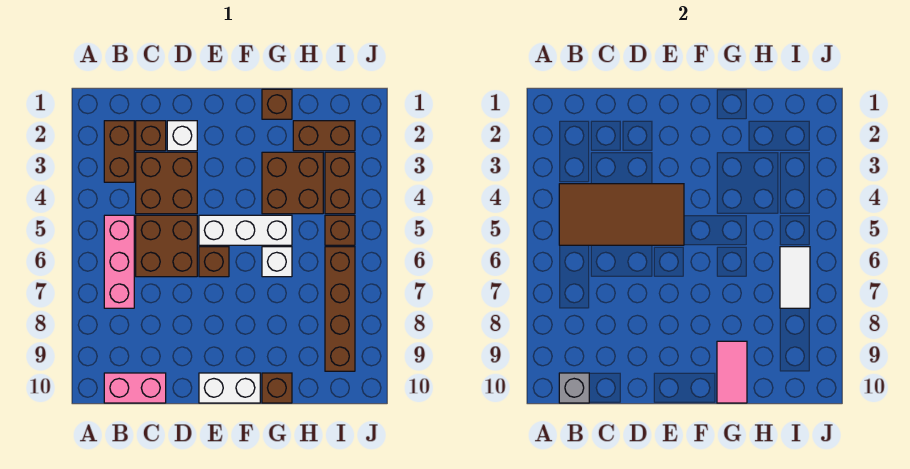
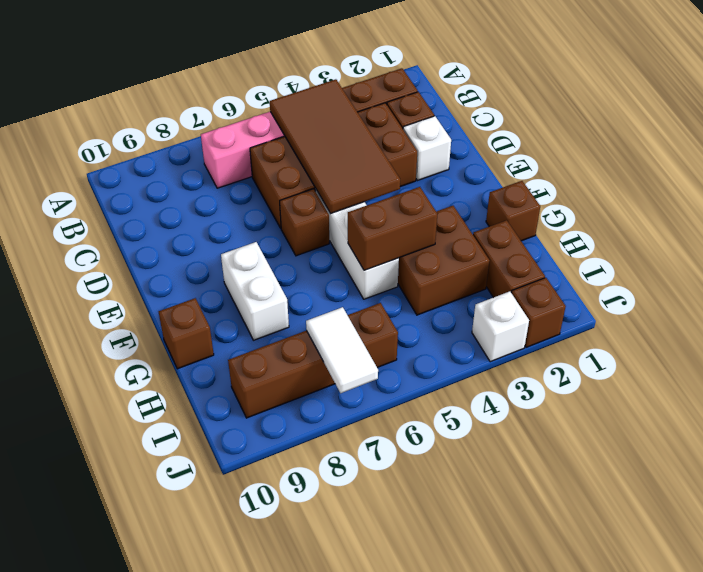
pink 1x2 brick [104,373,166,403] -> none
grey 1x1 brick [559,373,589,403] -> none
white 1x2 brick [199,373,260,403] -> white 1x2 brick moved to [221,242,289,340]
white 1x1 brick [262,247,292,277] -> white 1x1 brick moved to [472,291,529,362]
pink 1x2 tile [717,341,747,403] -> none
brown 1x2 brick [325,152,355,214] -> brown 1x2 brick moved to [348,187,437,270]
brown 1x1 brick [325,215,355,245] -> brown 1x1 brick moved to [512,278,566,347]
white 1x2 tile [780,247,810,308] -> white 1x2 tile turned to [306,307,378,393]

